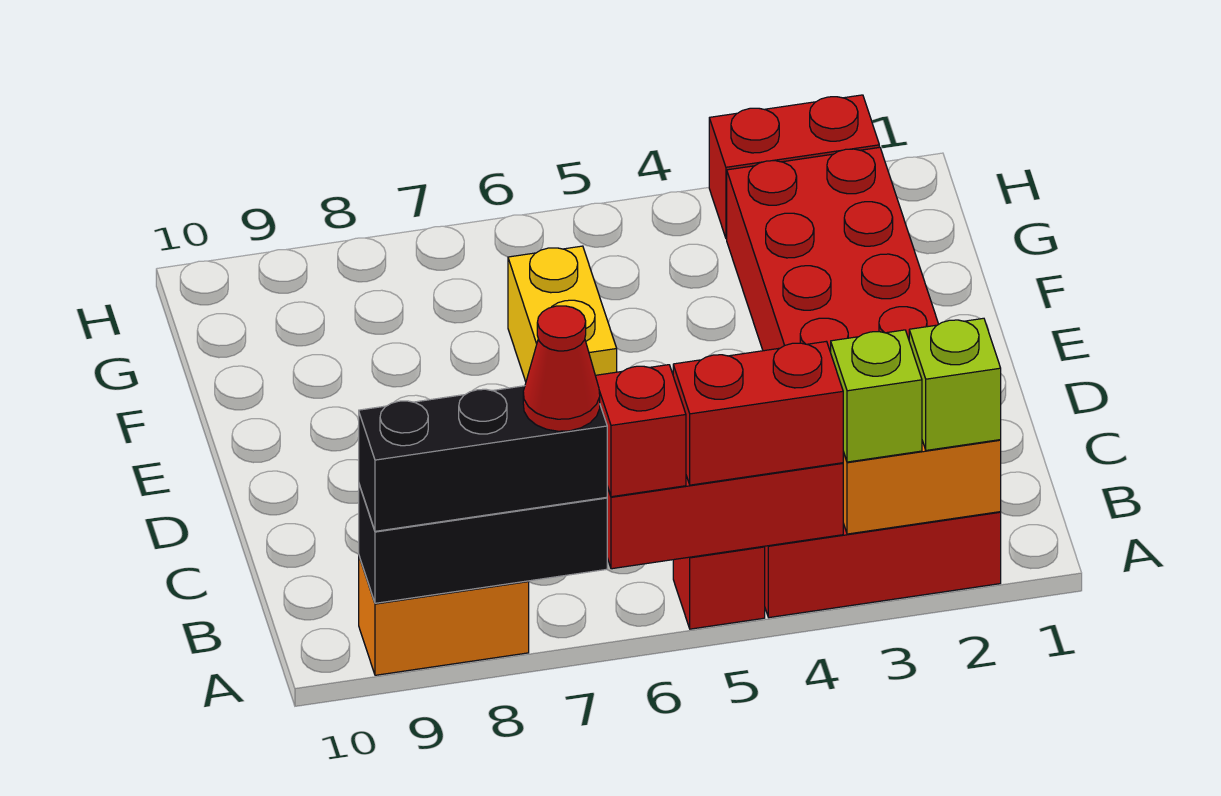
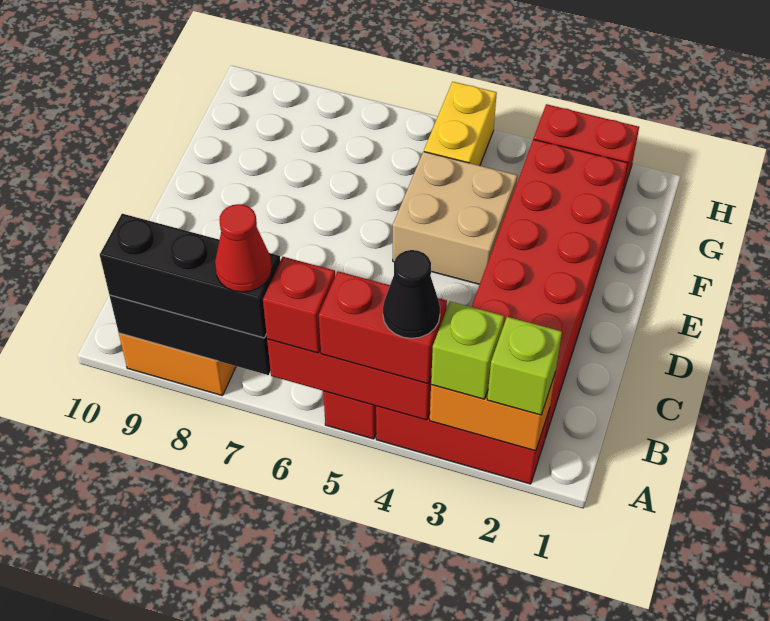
none -> black 1x1 cone [383,250,440,338]
none -> tan 2x2 brick [393,152,517,284]
yellow 1x2 brick [508,246,617,382] -> yellow 1x2 brick moved to [424,82,497,166]

